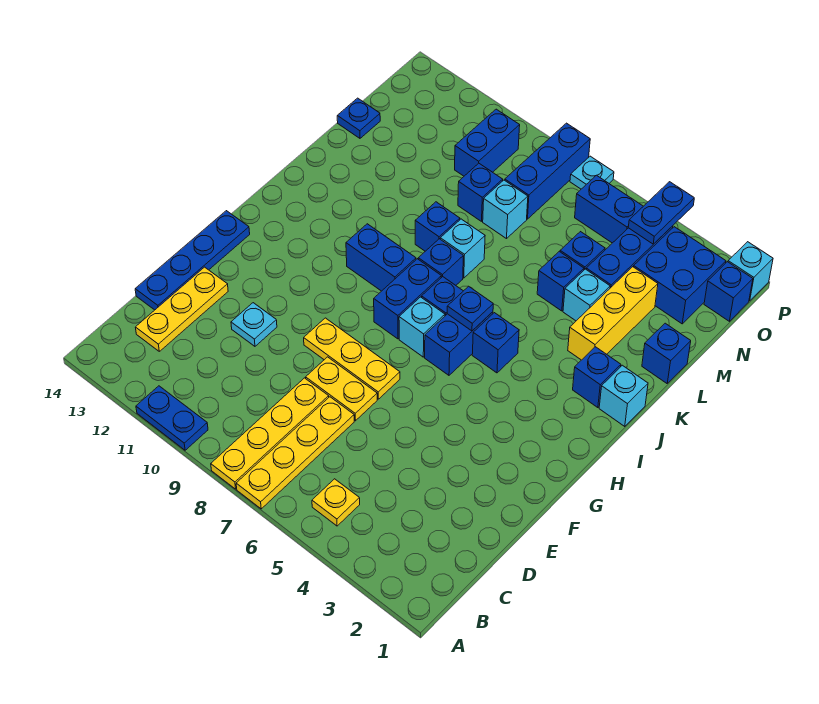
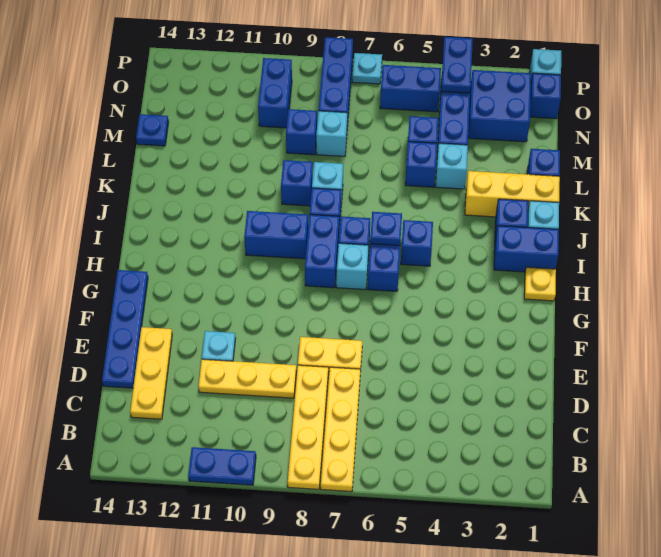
yellow 1x1 plate [312,479,360,526] -> yellow 1x1 plate moved to [524,267,556,301]
yellow 1x3 plate [304,318,400,399] -> yellow 1x3 plate moved to [199,359,296,398]
none -> blue 1x2 brick [494,226,559,272]
yellow 1x3 brick [568,267,658,360] -> yellow 1x3 brick turned to [465,171,560,217]

